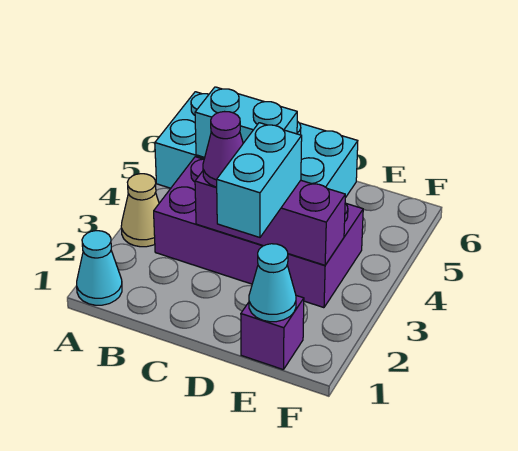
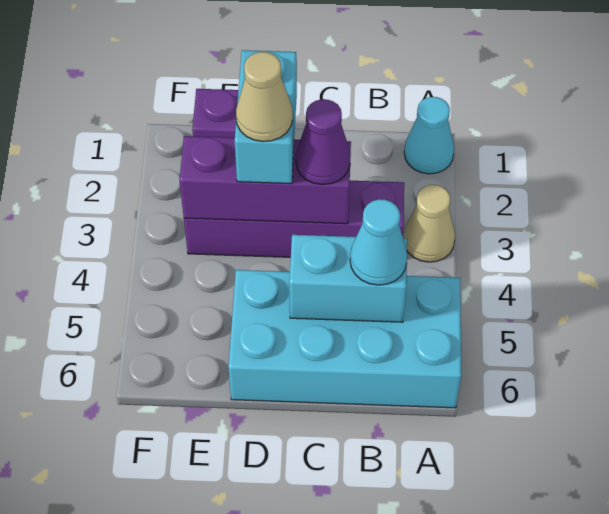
purple 2x4 brick [154,157,363,308] -> purple 1x4 brick [184,181,404,257]
none -> tan 1x1 cone [236,52,293,141]
cyan 1x1 cone [249,244,296,322] -> cyan 1x1 cone moved to [350,199,407,285]

